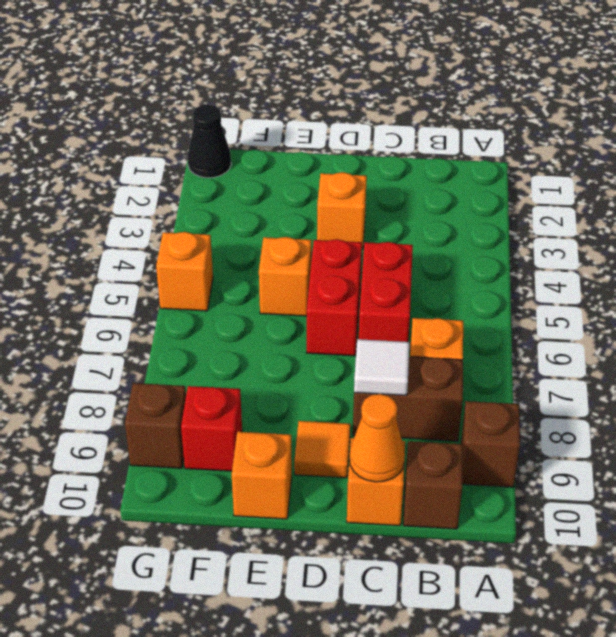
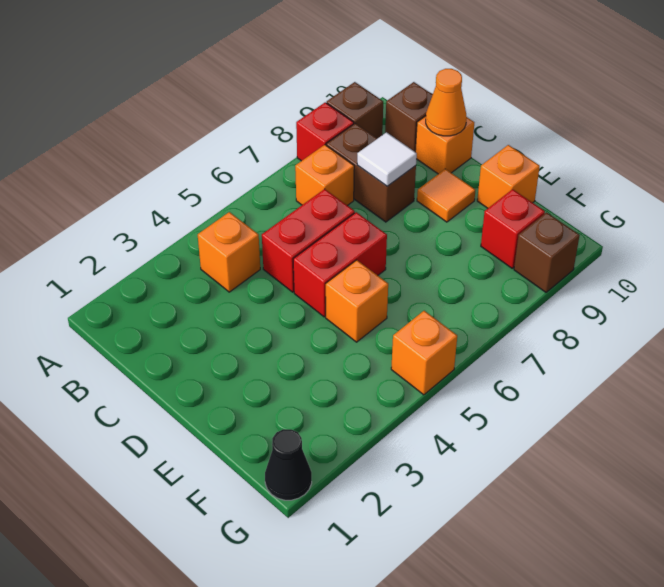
none -> red 1x1 brick [296,102,354,161]
orange 1x1 brick [317,172,367,249] -> orange 1x1 brick moved to [198,212,260,292]

